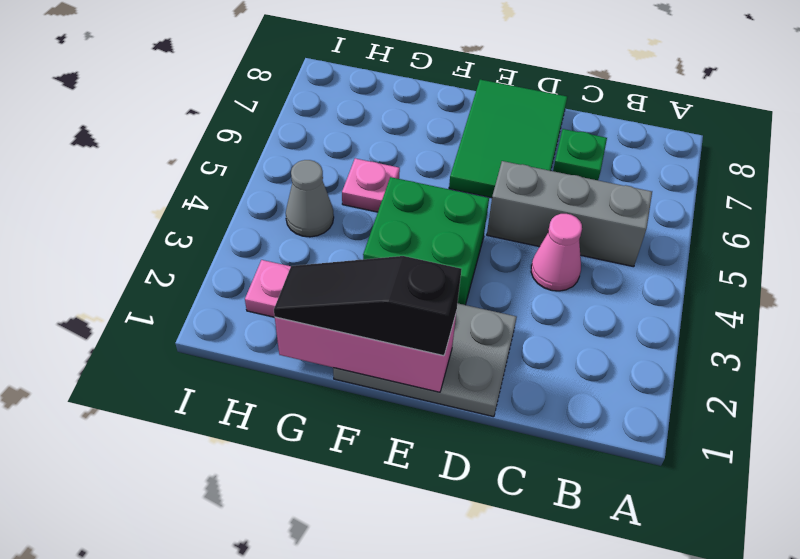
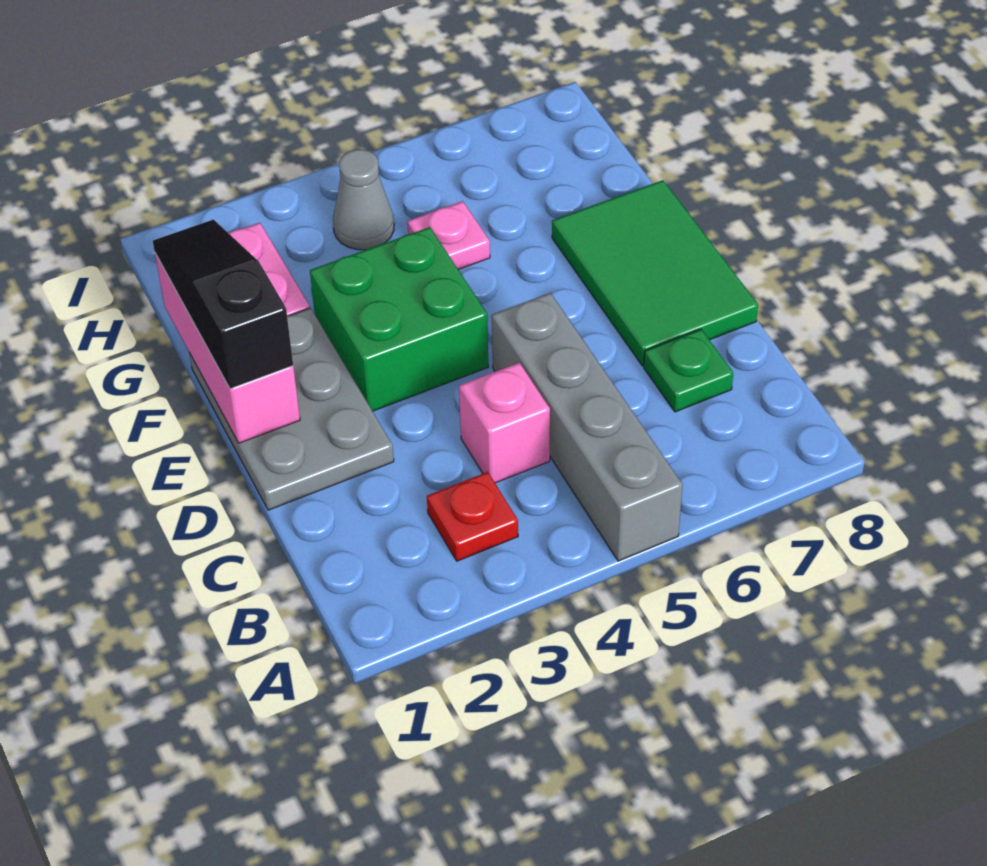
none -> red 1x1 plate [427,472,518,561]
grey 1x3 brick [487,161,652,267] -> grey 1x4 brick [492,293,683,561]
pink 1x1 cone [531,214,582,291] -> pink 1x1 brick [459,363,550,483]
green 2x3 tile [449,80,567,198] -> green 2x3 tile turned to [552,180,758,366]

